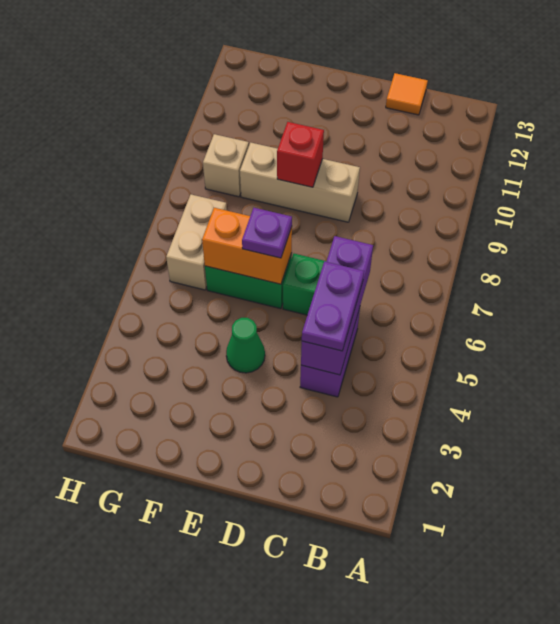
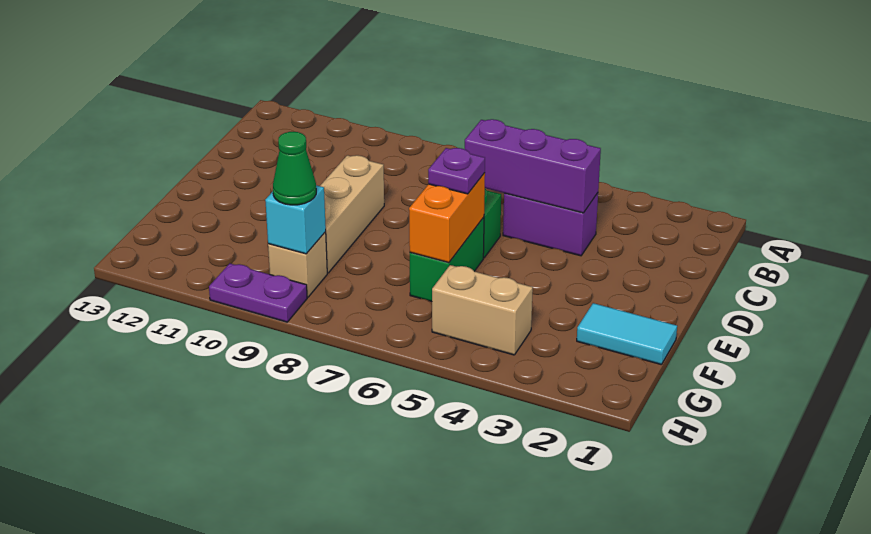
purple 1x2 plate [302,261,364,351] -> purple 1x2 plate moved to [209,264,307,322]
orange 1x1 tile [386,73,428,115] -> none
green 1x1 cone [226,318,265,373] -> green 1x1 cone moved to [273,132,316,205]
red 1x1 brick [277,122,324,187] -> none
none -> cyan 1x2 tile [577,303,677,365]
tan 1x2 brick [166,194,227,290] -> tan 1x2 brick moved to [432,265,533,355]
none -> cyan 1x1 brick [265,185,326,254]

